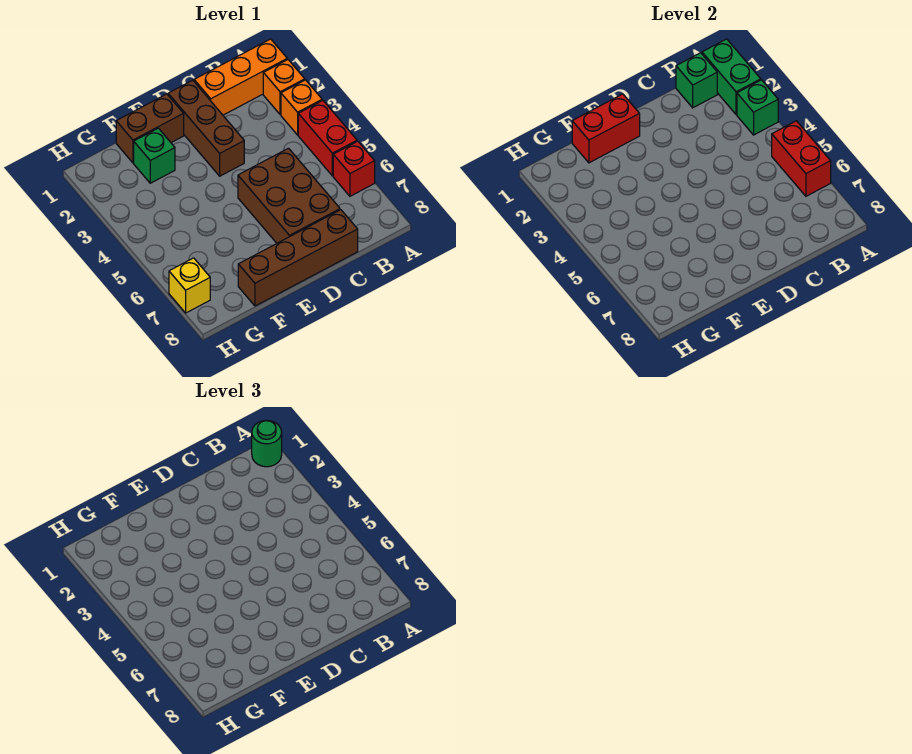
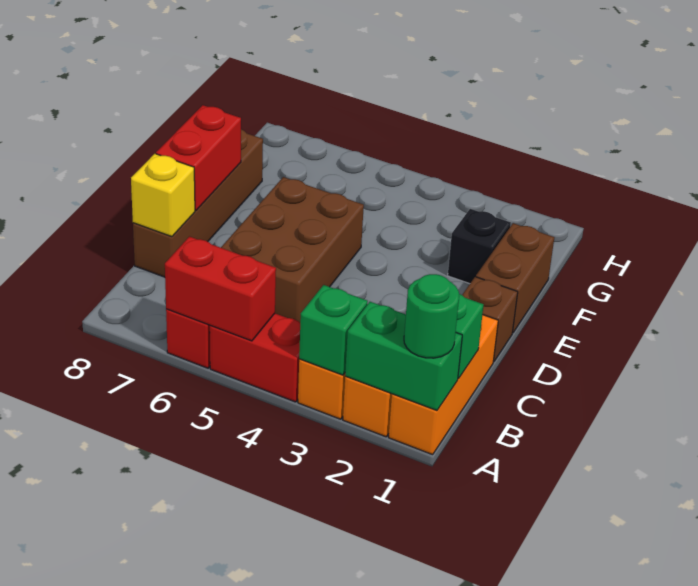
brown 2x3 brick [238,148,340,243] -> brown 2x3 brick turned to [221,177,364,322]
brown 1x3 brick [168,80,244,176] -> brown 1x1 brick [462,277,518,362]
red 1x2 brick [572,94,640,163] -> red 1x2 brick moved to [156,105,241,210]
green 1x1 brick [134,128,175,183] -> black 1x1 brick [448,209,511,284]
yellow 1x1 brick [169,258,210,313] -> yellow 1x1 brick moved to [131,154,195,237]

